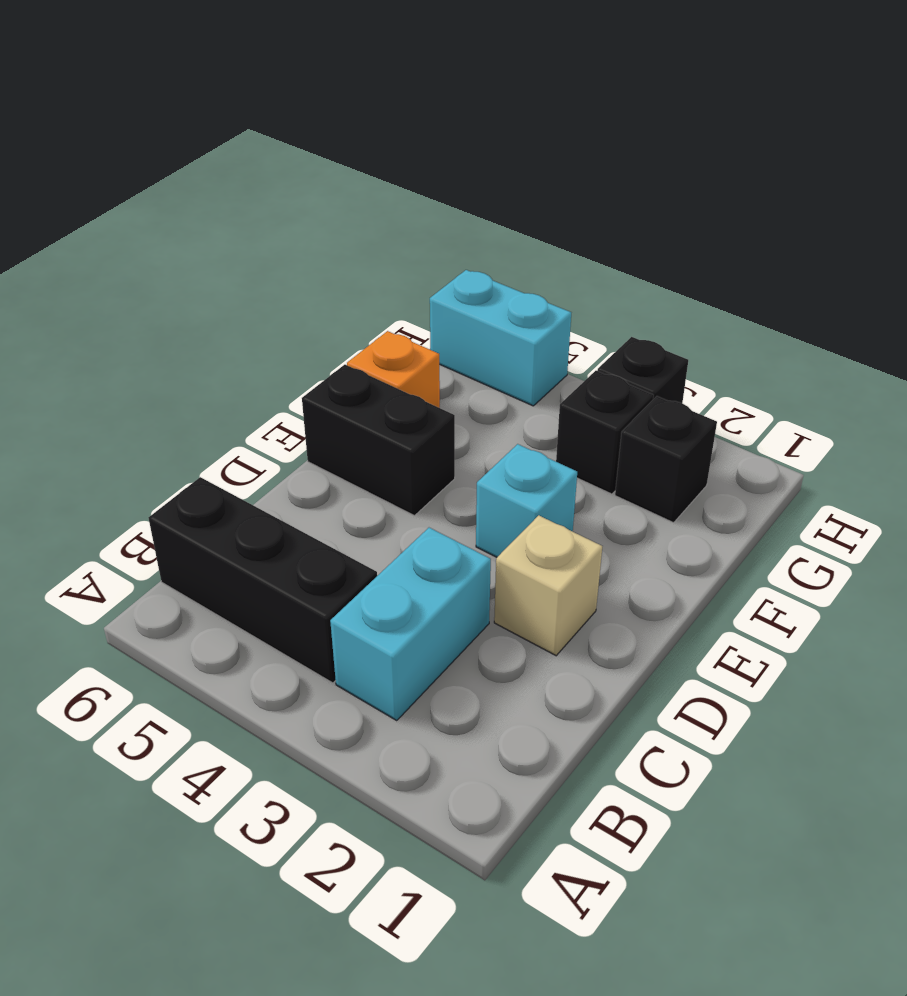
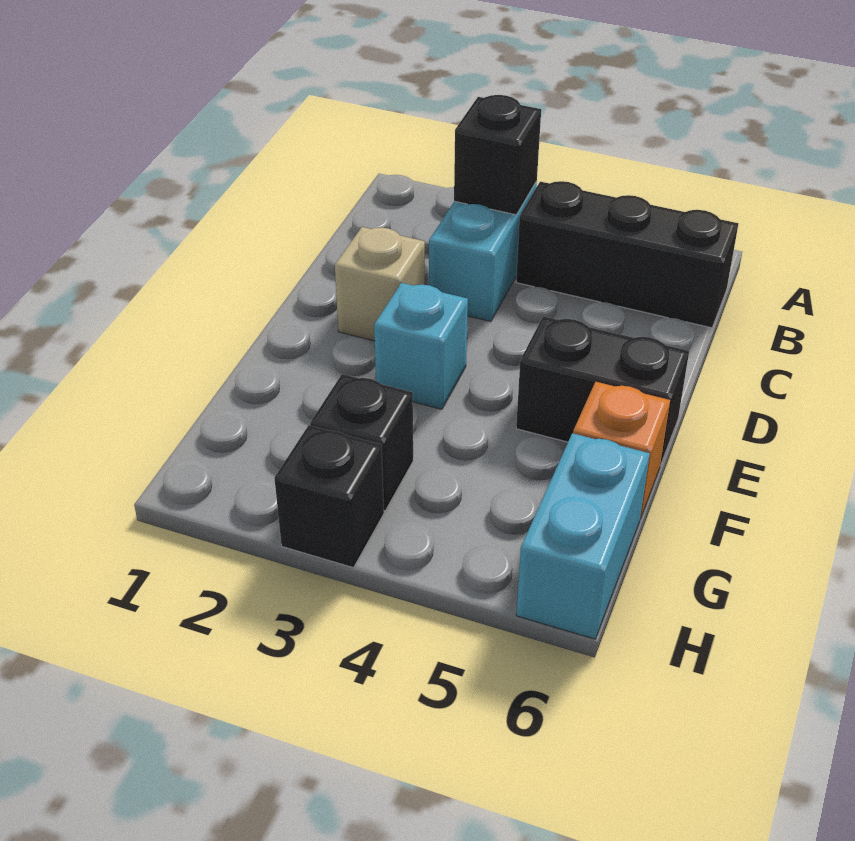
black 1x1 brick [615,396,717,523] -> black 1x1 brick moved to [454,95,541,215]
cyan 1x2 brick [430,270,571,406] -> cyan 1x2 brick turned to [516,433,650,639]

